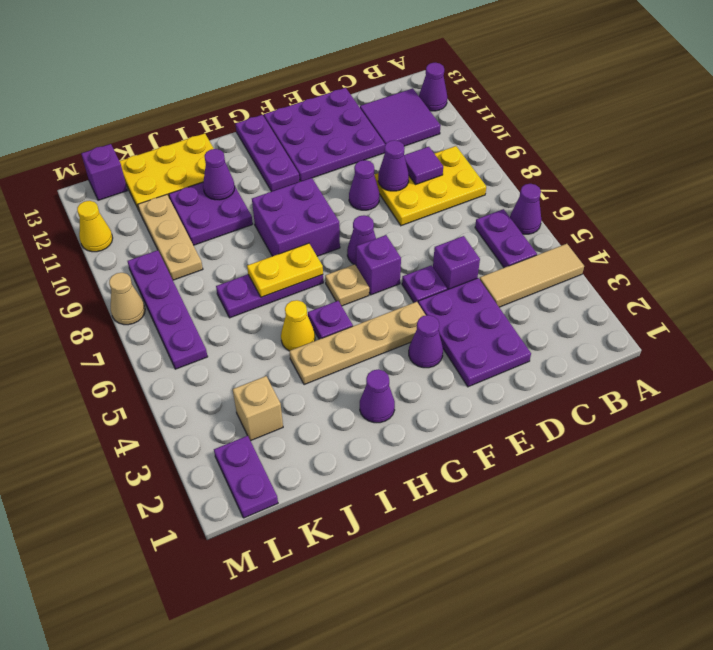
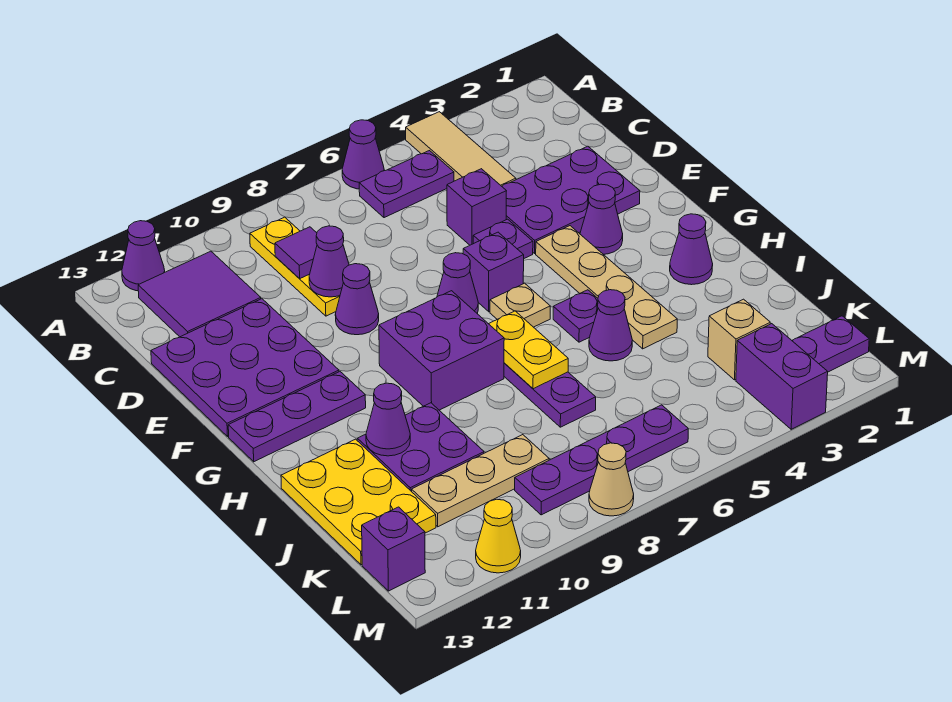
yellow 2x3 plate [374,146,486,226] -> yellow 1x3 plate [250,217,340,316]
yellow 1x1 cone [281,300,315,351] -> purple 1x1 cone [589,290,632,361]
none -> purple 1x2 brick [736,324,828,429]

